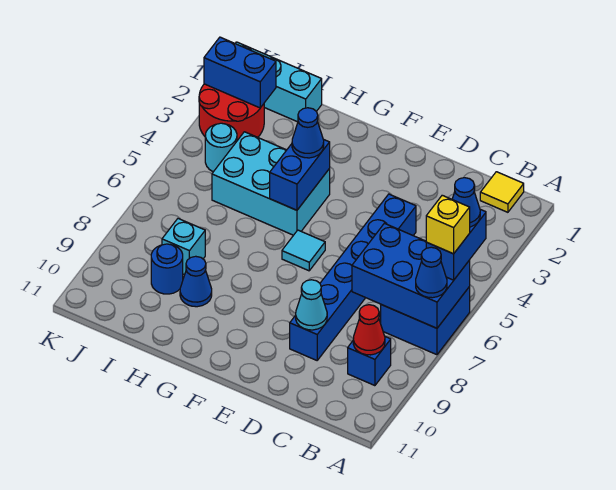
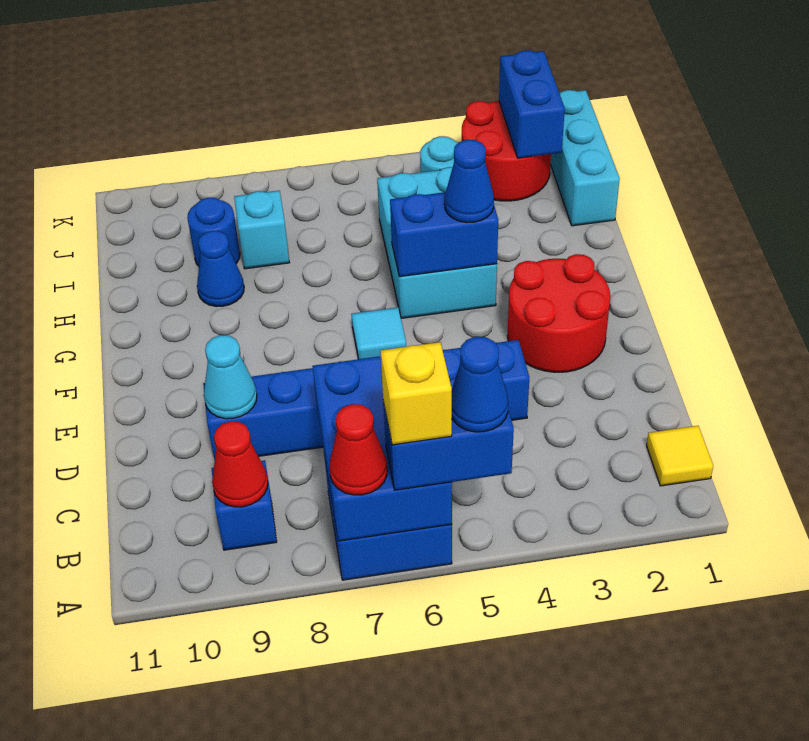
blue 1x1 cone [416,247,447,298] -> red 1x1 cone [329,404,387,495]
none -> red 2x2 round brick [507,254,610,372]

